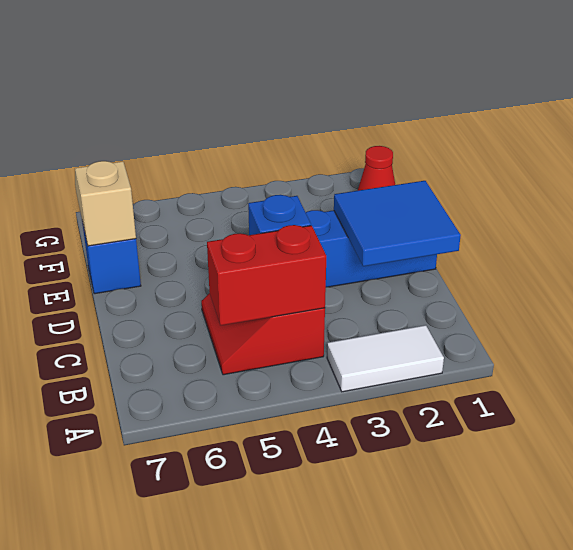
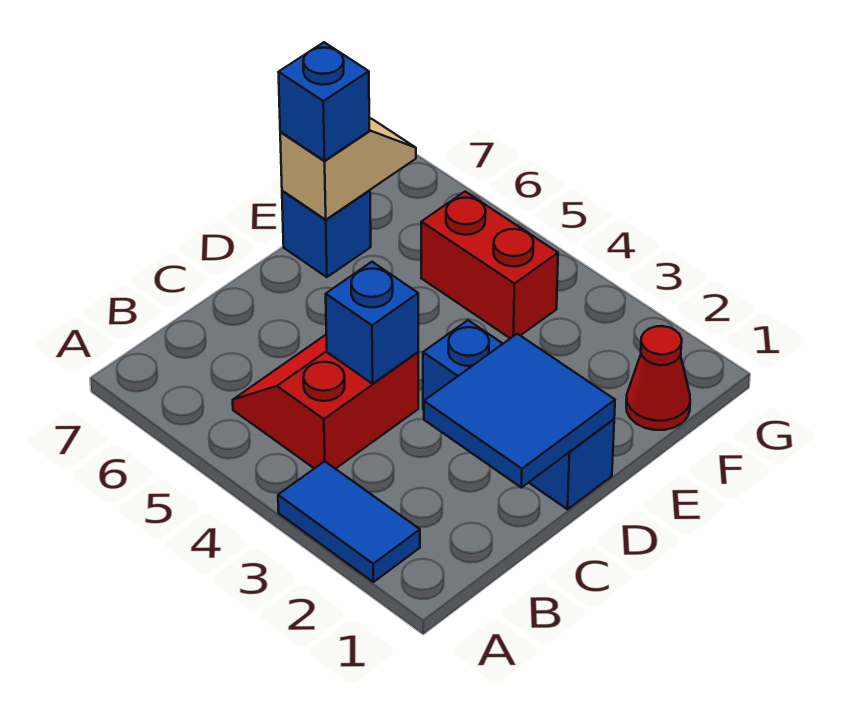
white 1x2 tile [327,325,444,392] -> blue 1x2 tile [278,461,420,582]
red 1x2 brick [207,225,326,325] -> red 1x2 brick moved to [421,192,558,338]
none -> blue 1x1 brick [278,42,370,161]

